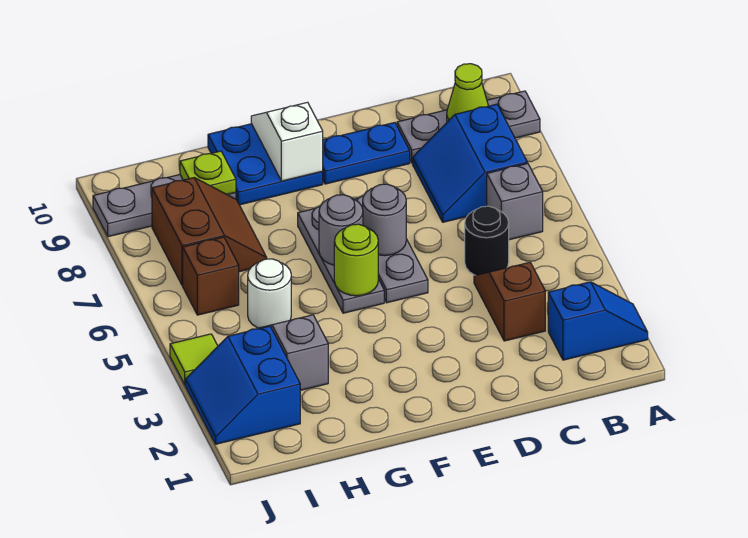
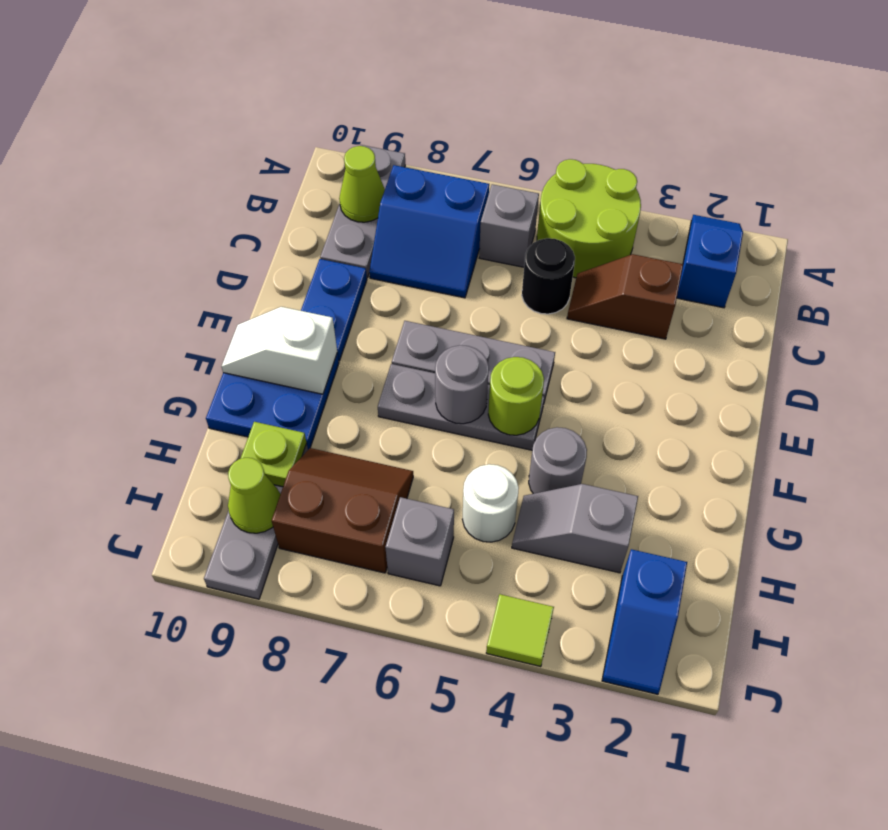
none -> lime 2x2 round brick [537,159,641,278]
grey 1x1 round brick [363,184,406,256] -> grey 1x1 round brick moved to [529,427,587,494]
blue 2x2 slope [185,326,300,444] -> blue 1x2 slope [602,549,687,694]
brown 1x1 brick [183,237,239,315] -> grey 1x1 brick [385,497,454,586]
none -> lime 1x1 cone [228,458,280,533]

